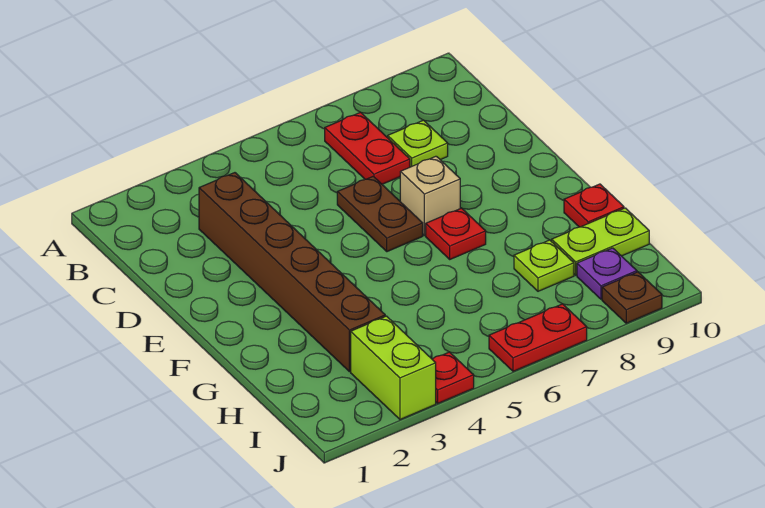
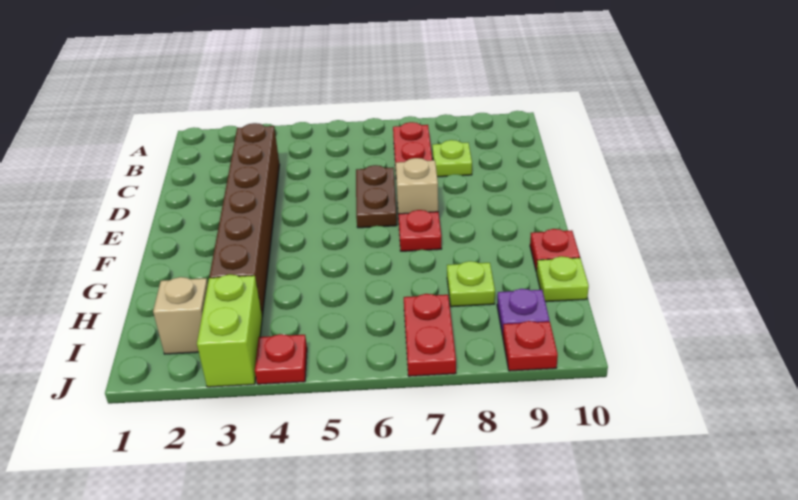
lime 1x2 plate [552,208,649,275] -> lime 1x1 plate [537,256,589,302]
none -> tan 1x1 brick [153,277,208,354]
red 1x2 plate [489,304,587,371] -> red 1x2 plate turned to [404,294,456,376]
brown 1x1 plate [602,272,662,323] -> red 1x1 plate [503,321,558,371]

